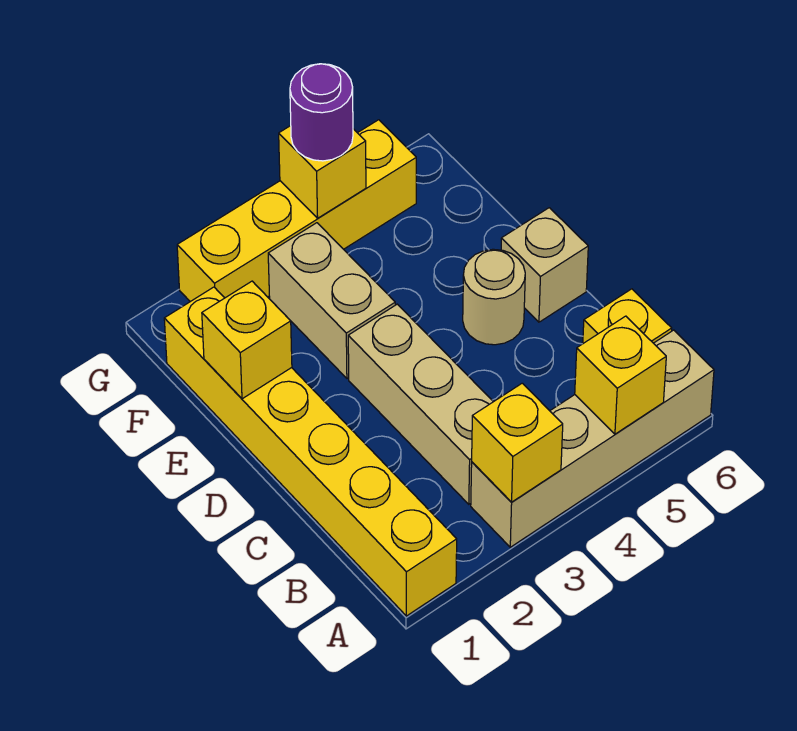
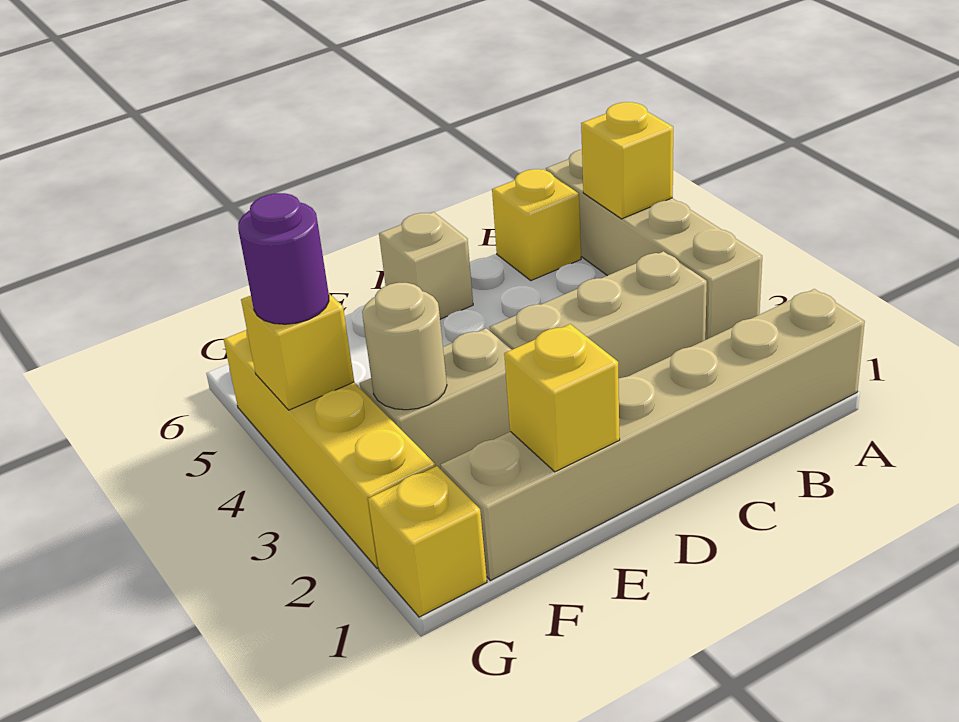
yellow 1x6 brick [164,287,457,616] -> tan 1x6 brick [441,289,865,581]
yellow 1x1 brick [472,383,563,502] -> yellow 1x1 brick moved to [368,466,487,617]
tan 1x1 round brick [463,249,525,345] -> tan 1x1 round brick moved to [362,283,447,410]

